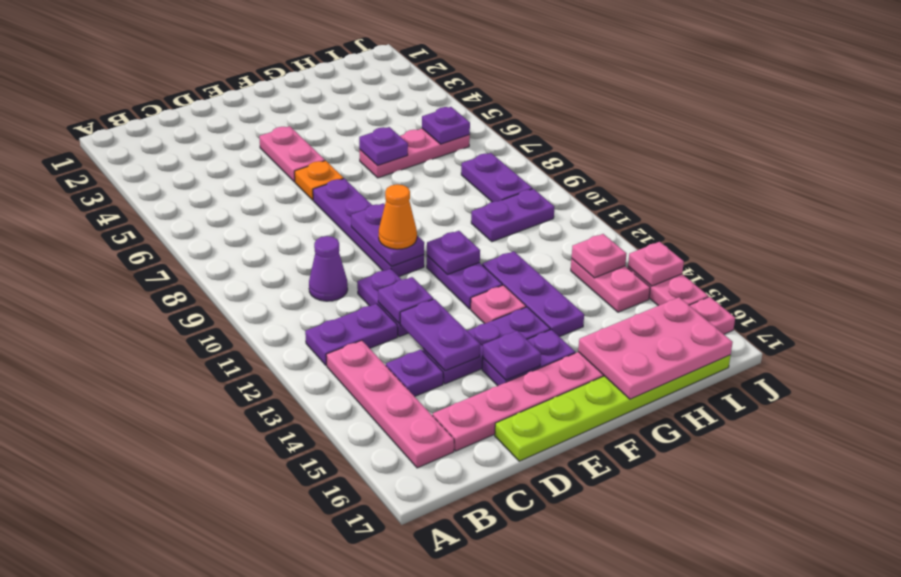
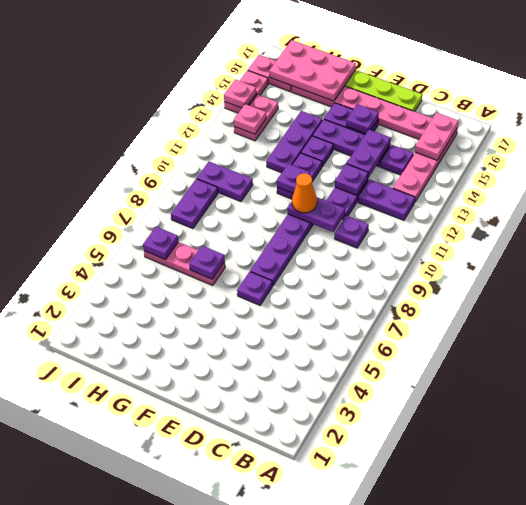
purple 1x1 cone [309,236,348,301] -> purple 1x1 plate [335,216,369,248]
pink 1x2 plate [259,126,325,182] -> pink 1x2 plate moved to [415,113,458,160]
orange 1x1 plate [295,161,344,200] -> purple 1x1 plate [237,272,272,305]
purple 1x2 plate [351,203,424,266] -> purple 1x2 plate turned to [288,197,345,232]
pink 1x1 plate [471,285,526,324] -> purple 1x1 plate [301,136,333,166]

